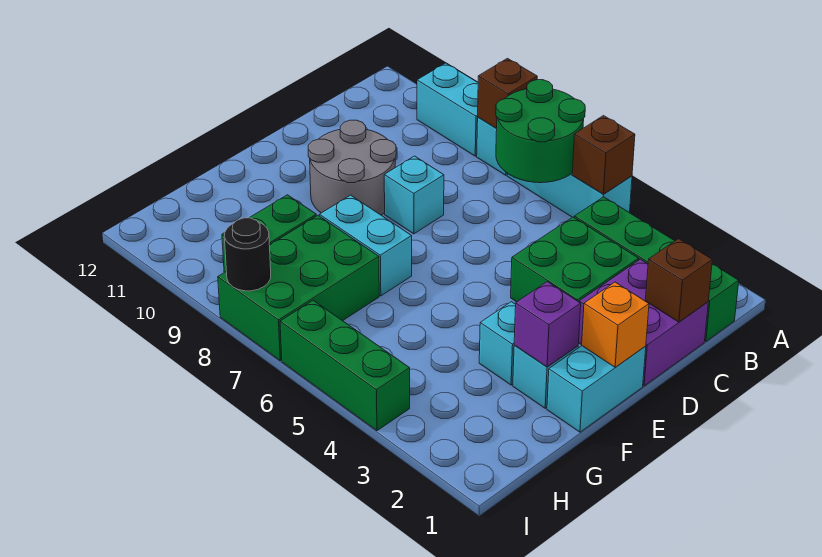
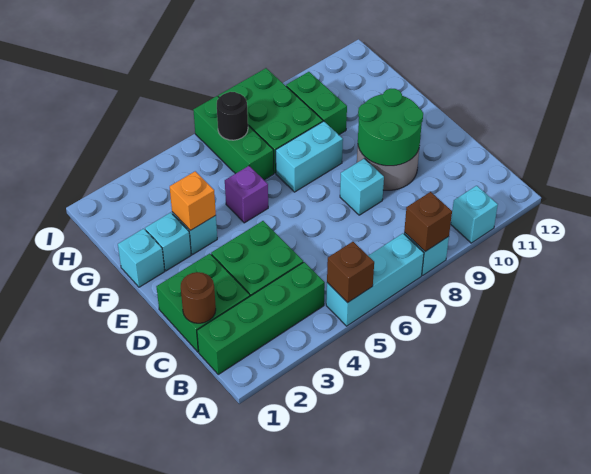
green 2x2 round brick [496,80,585,183] -> green 2x2 round brick moved to [358,88,423,166]
cyan 1x2 brick [417,63,478,156] -> cyan 1x1 brick [451,186,498,243]
purple 2x2 brick [579,259,708,386] -> green 2x2 brick [156,254,250,352]
brown 1x1 brick [645,239,712,322] -> brown 1x1 round brick [181,272,216,323]
cyan 1x2 brick [547,346,646,432] -> cyan 1x1 brick [118,229,165,287]
orange 1x1 brick [582,282,649,367] -> orange 1x1 brick moved to [170,171,216,231]
purple 1x1 brick [514,282,581,367] -> purple 1x1 brick moved to [225,166,268,223]
green 1x3 brick [280,300,410,431] -> green 1x3 brick turned to [193,96,274,180]
black 1x1 round brick [224,218,271,291] -> black 1x1 round brick moved to [217,92,248,140]

